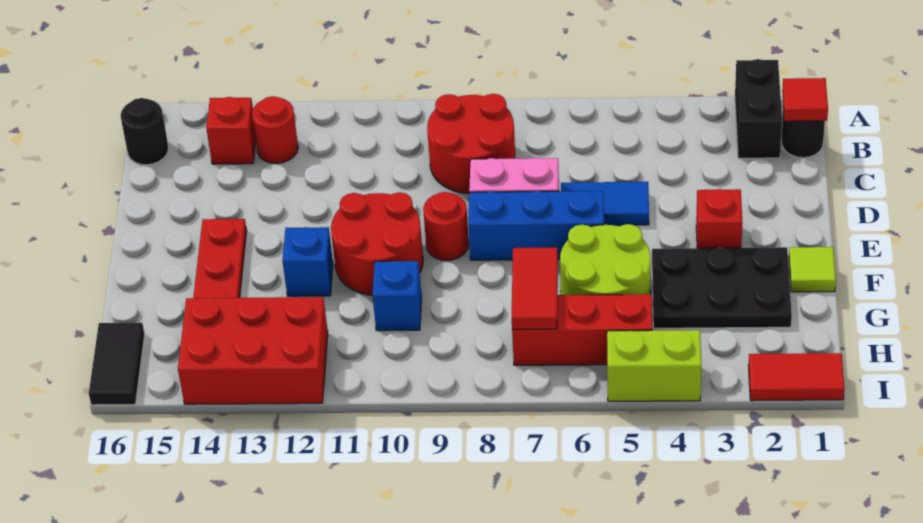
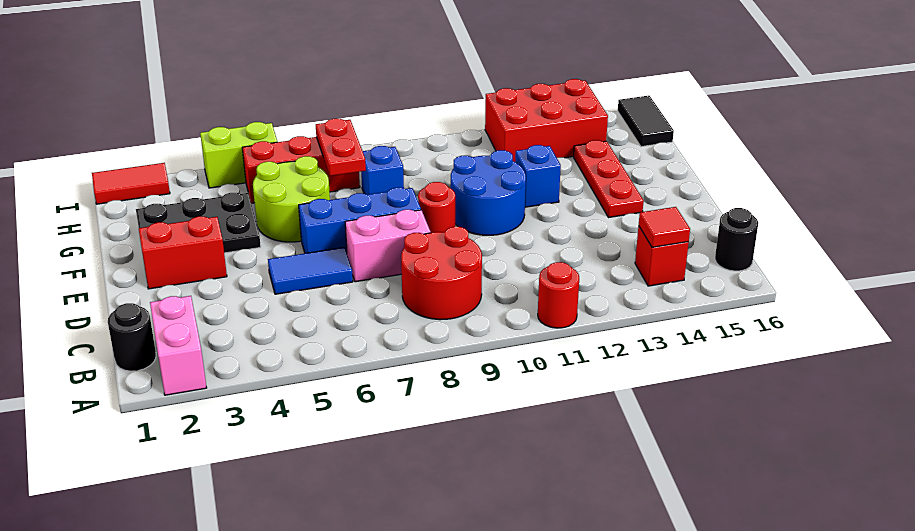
black 1x2 brick [735,59,782,158] -> pink 1x2 brick [150,296,207,395]
red 1x1 tile [782,78,828,121] -> red 1x1 tile moved to [639,207,690,247]
red 1x1 round brick [252,96,298,163] -> red 1x1 round brick moved to [538,262,579,328]
red 1x1 brick [696,189,742,248] -> red 1x2 brick [139,216,227,289]
red 2x2 round brick [331,192,423,295] -> blue 2x2 round brick [451,150,526,235]
lime 1x1 tile [789,247,836,292] -> none
red 1x2 tile [512,247,558,329] -> red 1x2 plate [316,119,366,176]
blue 1x1 brick [372,261,422,331] -> blue 1x1 brick moved to [361,146,404,195]

